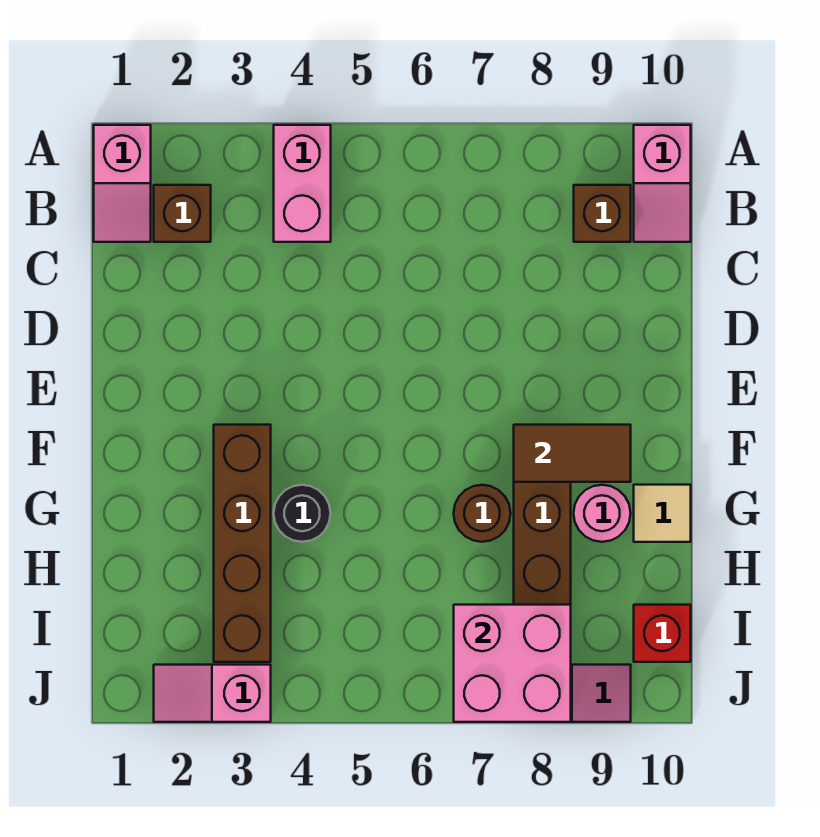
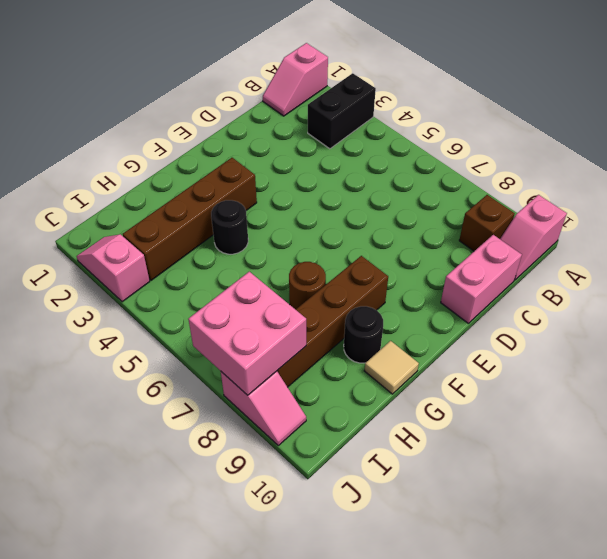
none -> black 1x2 brick [308,73,376,149]
pink 1x2 brick [274,125,331,242] -> pink 1x2 brick moved to [441,235,522,323]
brown 1x1 brick [154,185,211,242] -> none
brown 1x2 tile [514,425,631,482] -> none
pink 1x1 round brick [574,485,631,542] -> black 1x1 round brick [344,306,383,363]
red 1x1 brick [634,605,691,662] -> none

